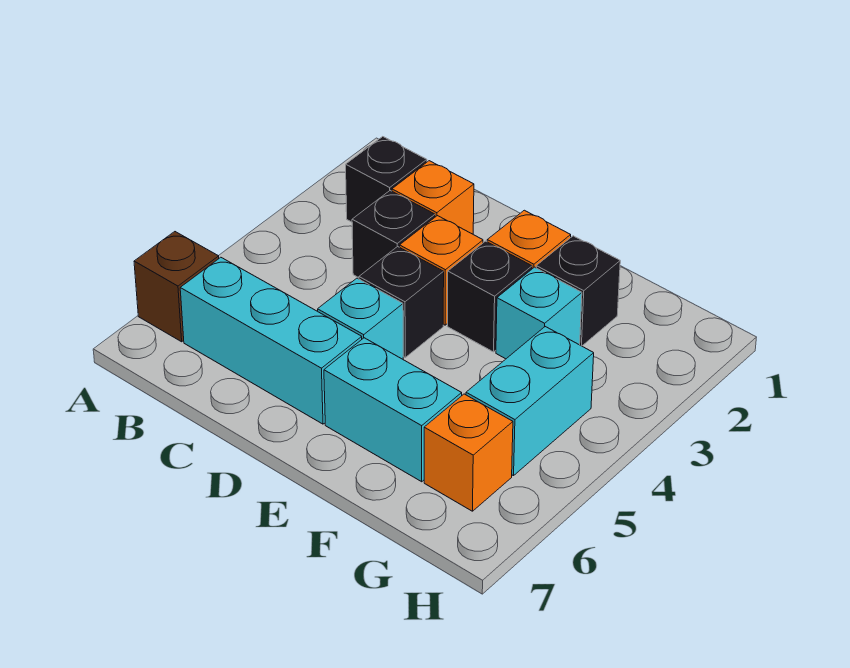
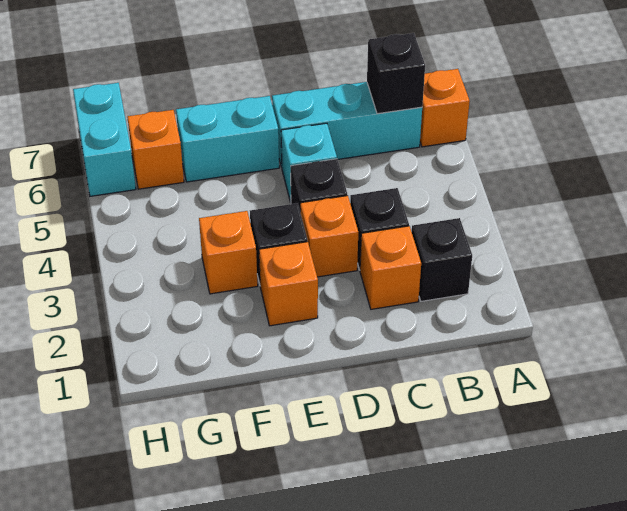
brown 1x1 brick [134,232,219,342] -> orange 1x1 brick [420,69,470,147]
black 1x1 brick [536,236,620,346] -> black 1x1 brick moved to [367,33,425,114]
cyan 1x1 brick [496,267,582,359] -> orange 1x1 brick [199,211,258,294]
cyan 1x2 brick [466,327,594,476] -> cyan 1x2 brick moved to [73,83,136,196]

